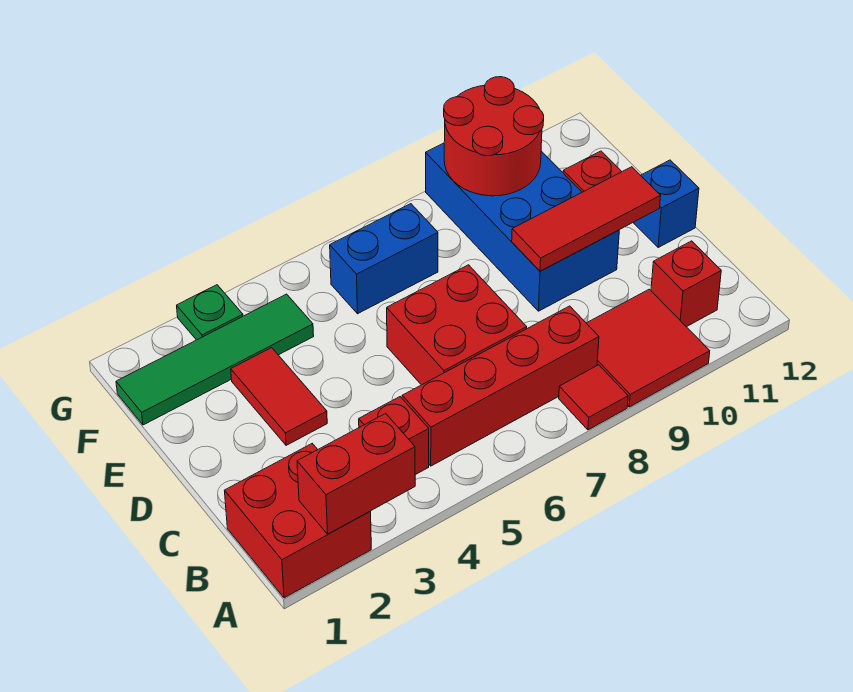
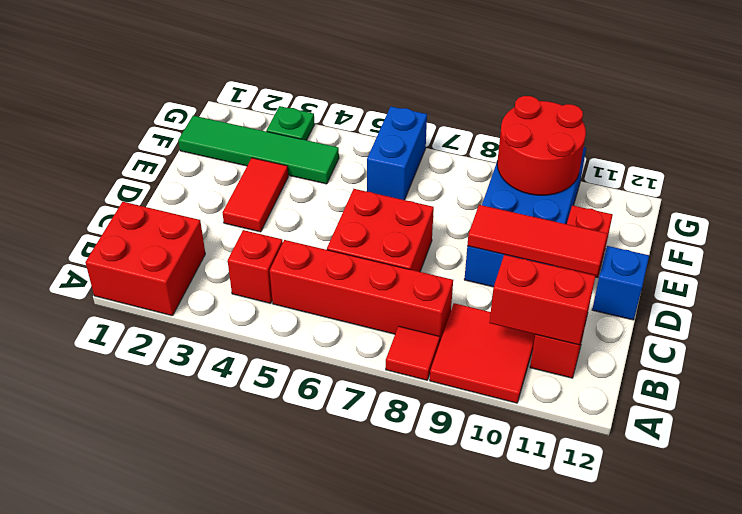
red 1x2 brick [297,413,415,534] -> red 1x2 brick moved to [489,255,595,345]
blue 1x2 brick [330,204,438,314] -> blue 1x2 brick turned to [367,107,427,200]

